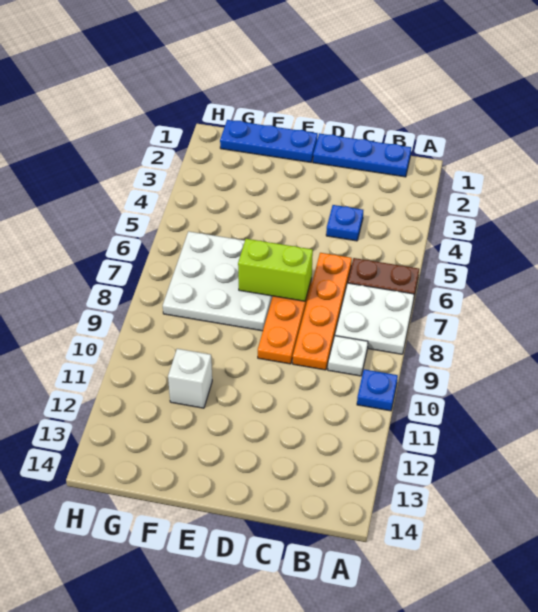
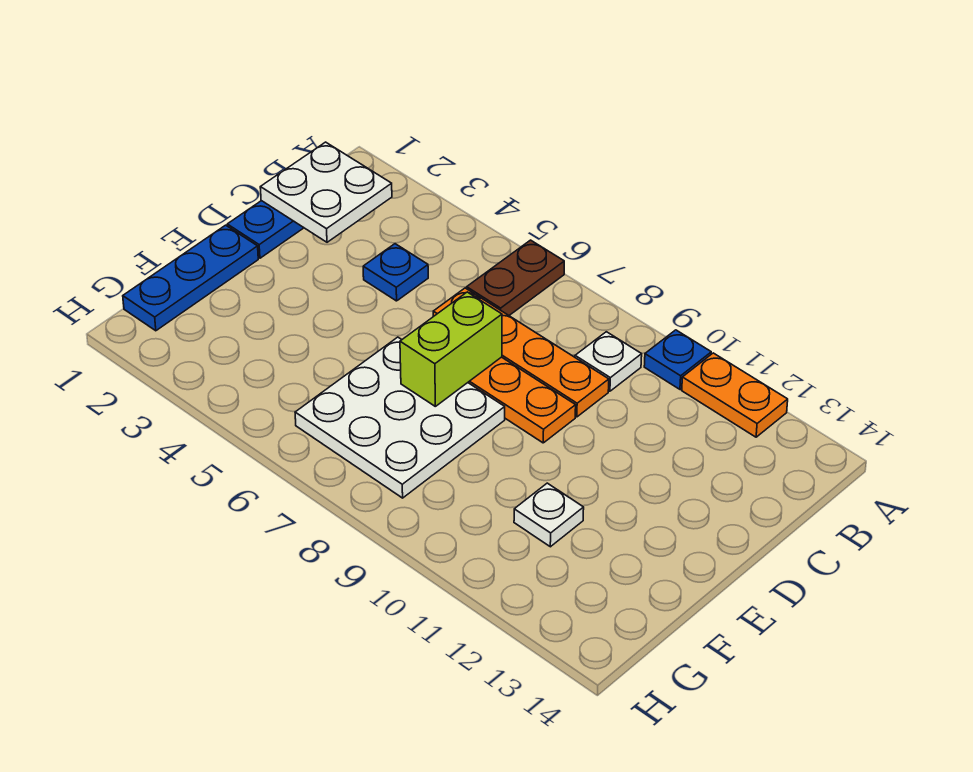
white 2x2 plate [335,283,414,354] -> white 2x2 plate moved to [260,142,392,242]
none -> orange 1x2 plate [682,353,788,437]
white 1x1 brick [168,349,212,408] -> white 1x1 plate [514,483,584,547]

